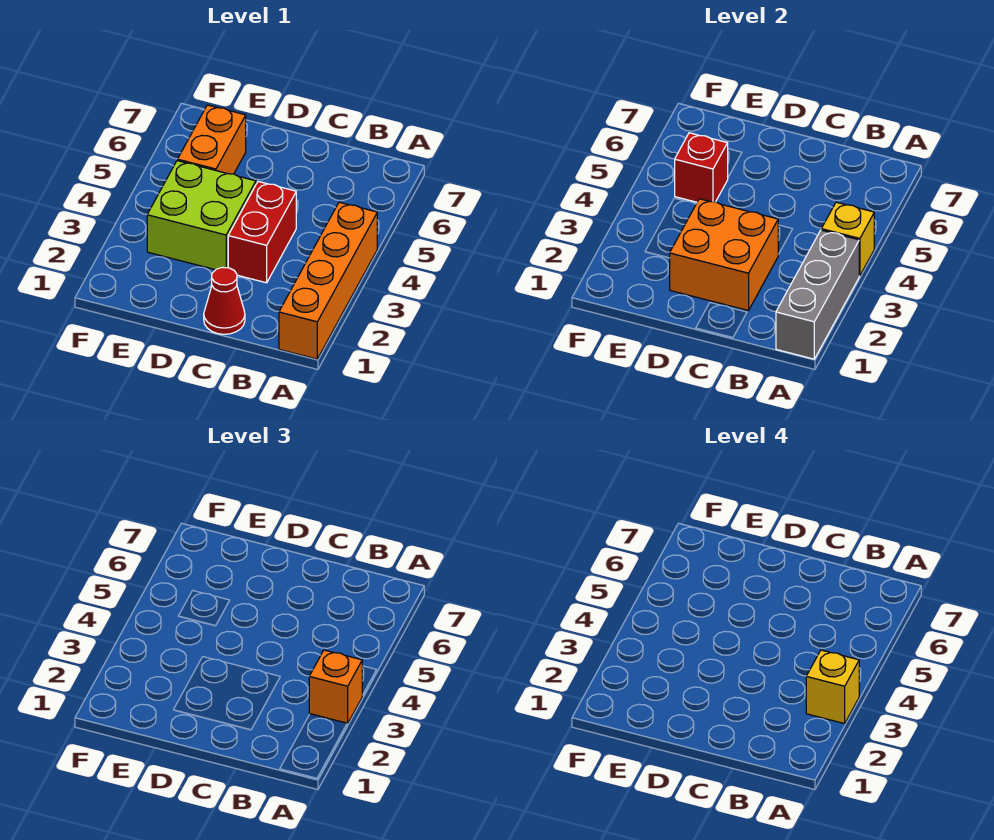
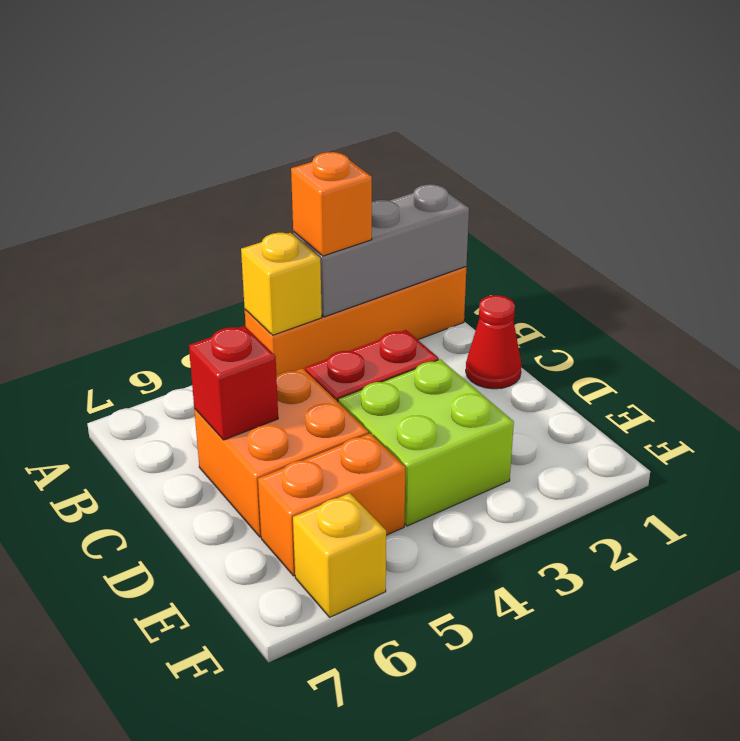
yellow 1x1 brick [806,650,859,724] -> yellow 1x1 brick moved to [293,493,386,617]
orange 2x2 brick [670,199,778,311] -> orange 2x2 brick moved to [194,368,369,537]
red 1x1 brick [675,133,728,202] -> red 1x1 brick moved to [189,326,278,440]

